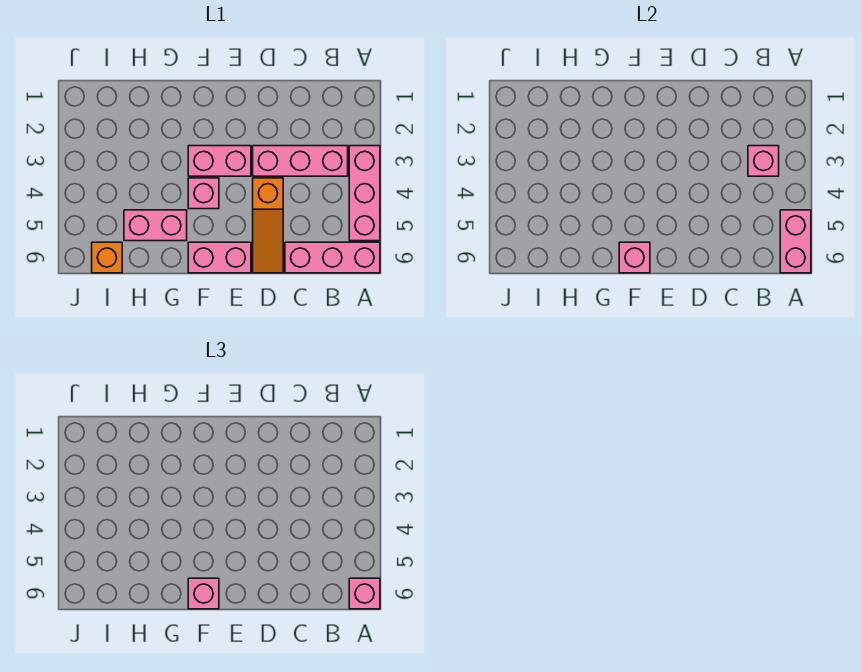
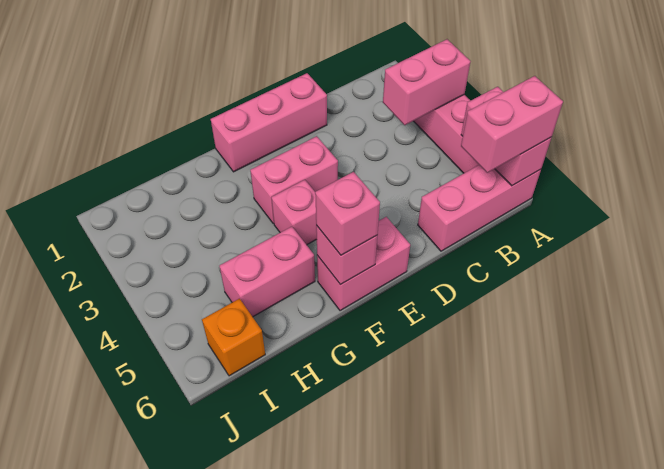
pink 1x1 brick [349,578,380,609] -> pink 1x2 brick [461,76,563,173]
pink 1x3 brick [253,146,348,176] -> pink 1x3 brick moved to [211,73,327,172]
pink 1x1 brick [748,146,779,176] -> pink 1x2 brick [383,39,471,125]
orange 1x3 slope [253,178,283,273] -> none

